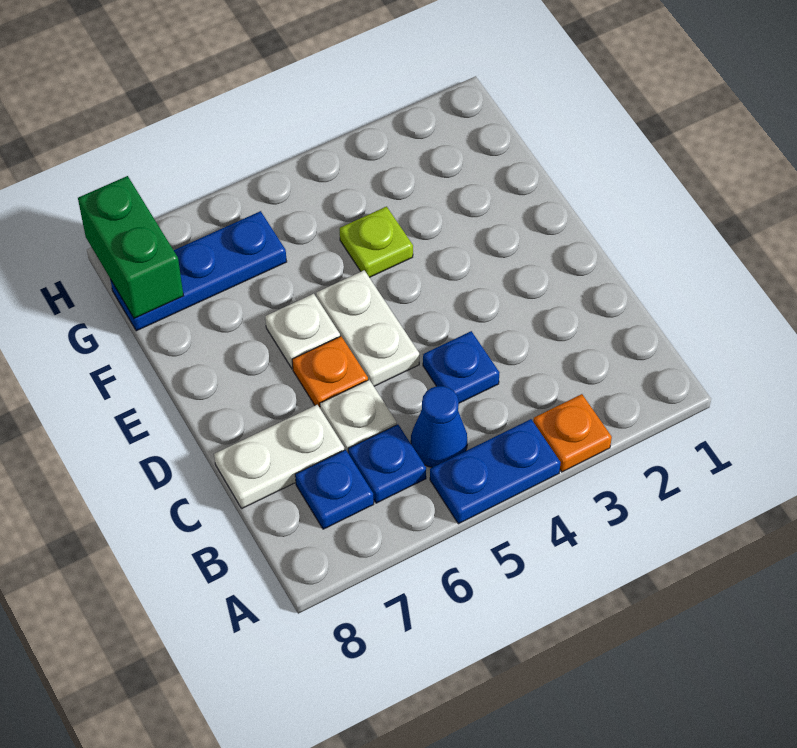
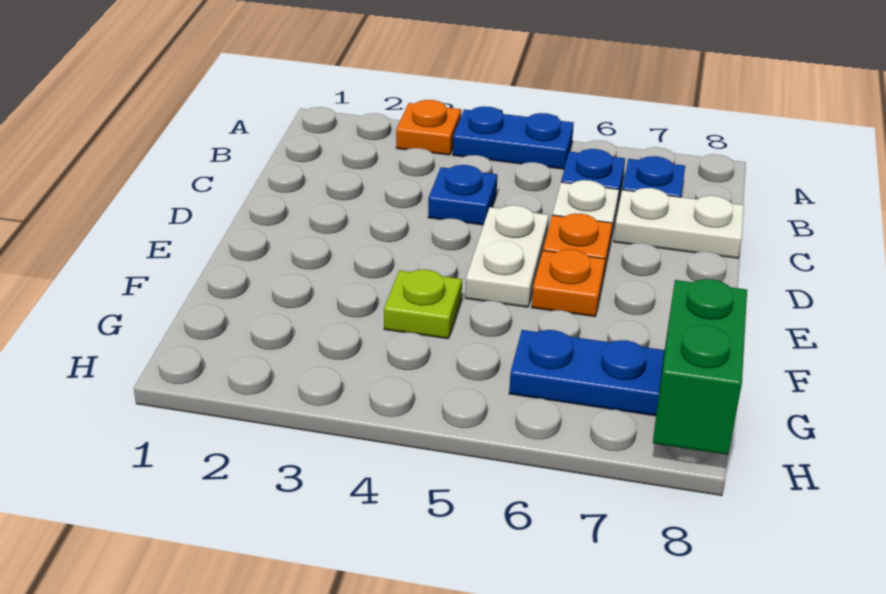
blue 1x1 cone [411,386,467,467] -> none
white 1x1 plate [265,294,340,369] -> orange 1x1 plate [532,249,605,317]

